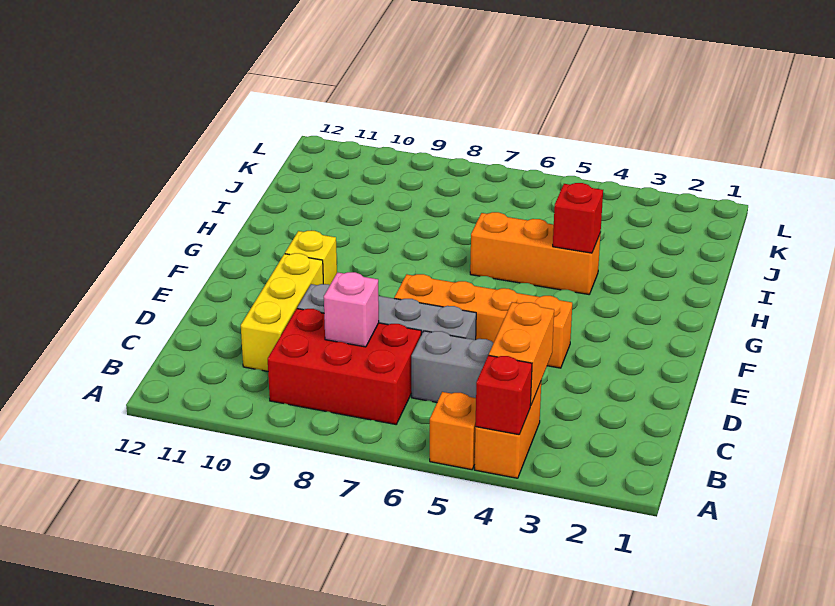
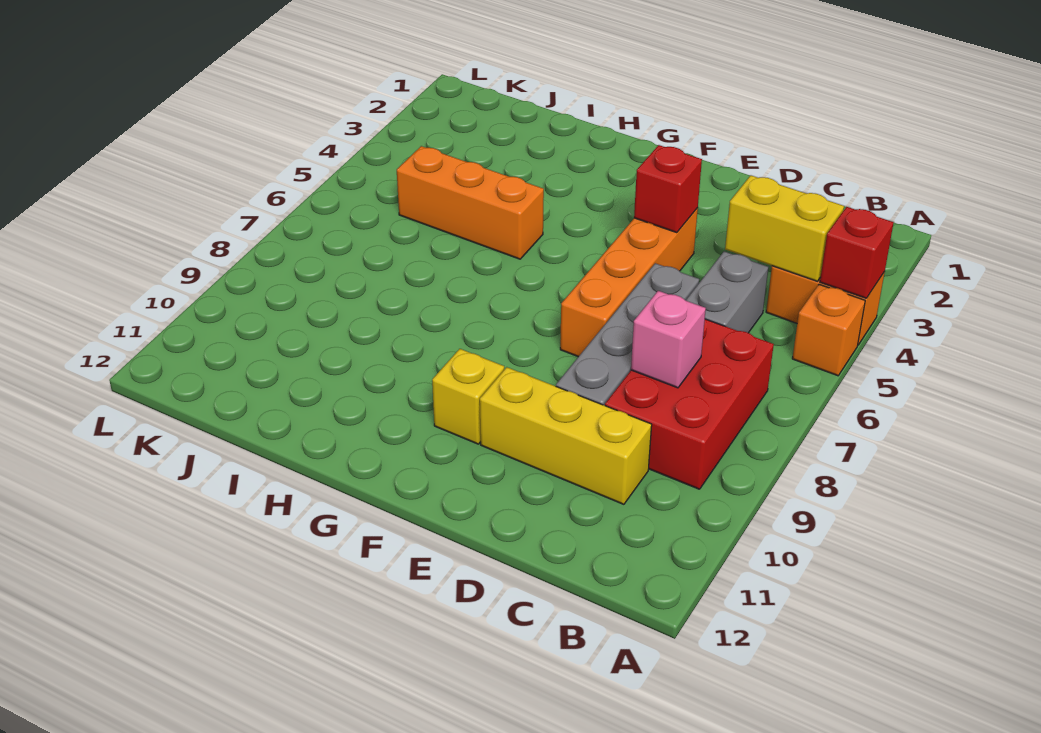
orange 1x2 brick [489,302,554,406] -> yellow 1x2 brick [725,175,844,281]
orange 1x3 brick [470,212,601,294] -> orange 1x3 brick turned to [397,146,544,259]
red 1x1 brick [553,183,603,253] -> red 1x1 brick moved to [634,145,702,233]

